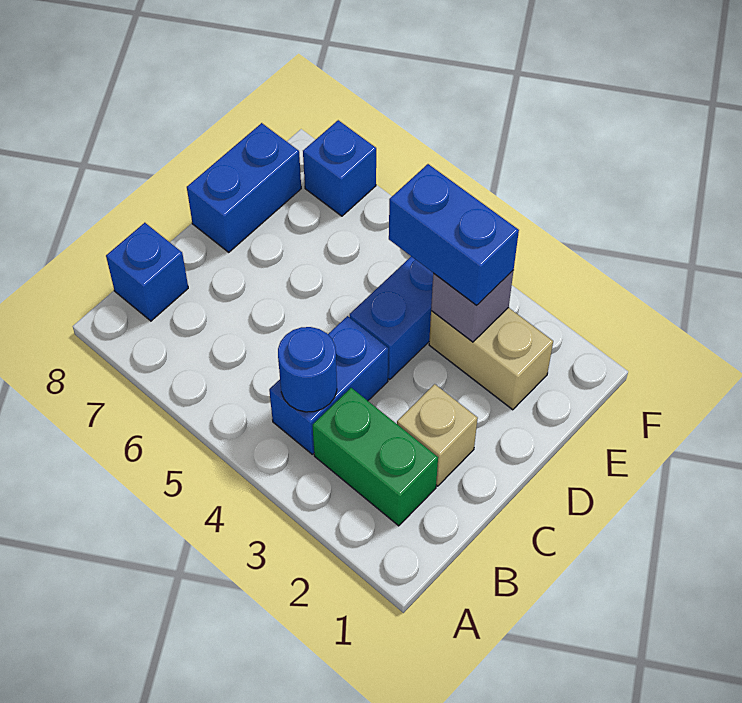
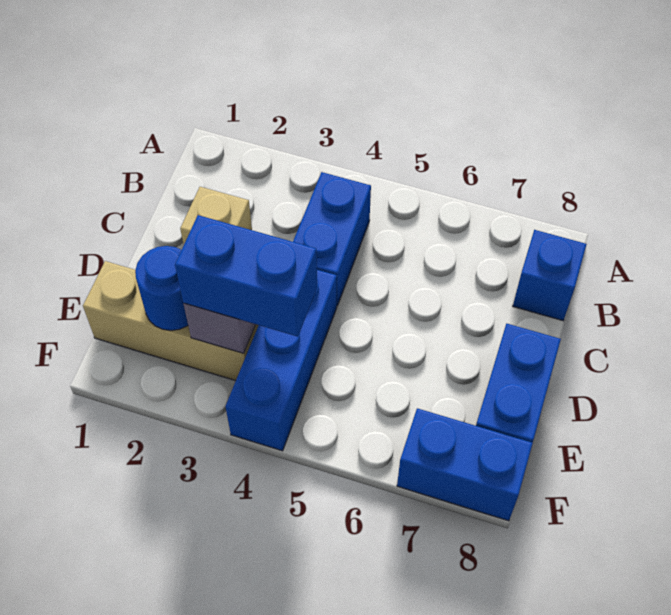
green 1x2 brick [313,388,438,526] -> none
blue 1x1 round brick [278,327,337,412] -> blue 1x1 round brick moved to [135,246,188,330]
tan 1x2 brick [429,307,553,410] -> tan 1x3 brick [83,261,259,381]
blue 1x1 brick [303,120,376,216] -> blue 1x2 brick [397,408,533,521]

